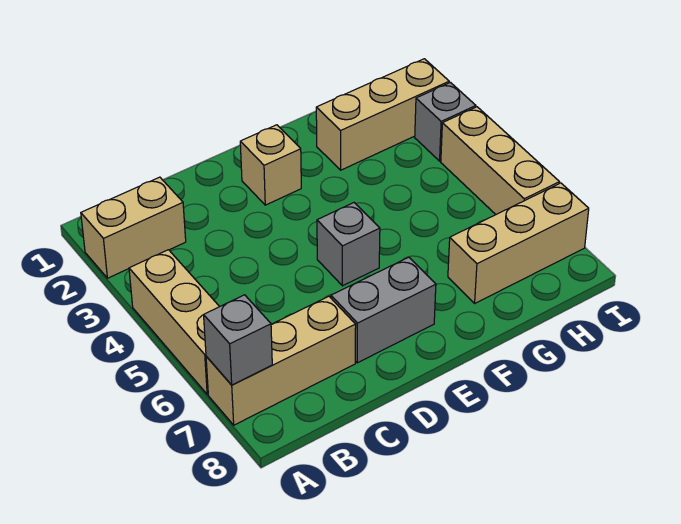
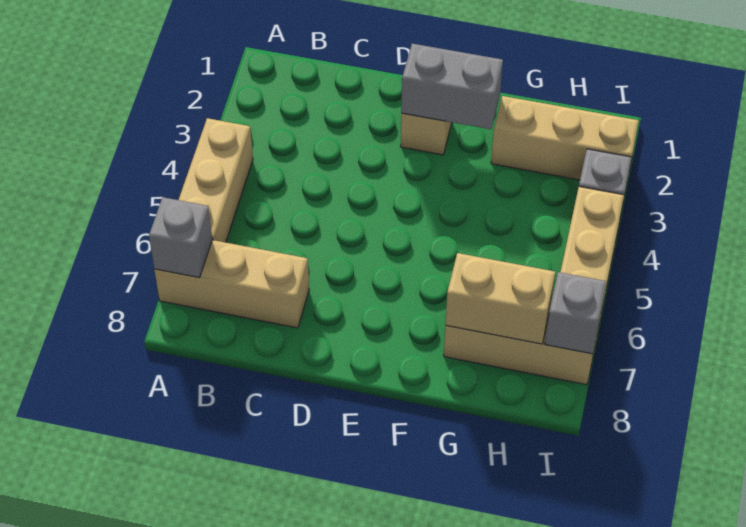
tan 1x2 brick [81,177,186,278] -> tan 1x2 brick moved to [445,253,555,344]
grey 1x2 brick [331,257,436,363] -> grey 1x2 brick moved to [401,44,503,129]
grey 1x1 brick [317,203,380,286] -> grey 1x1 brick moved to [545,272,606,354]

